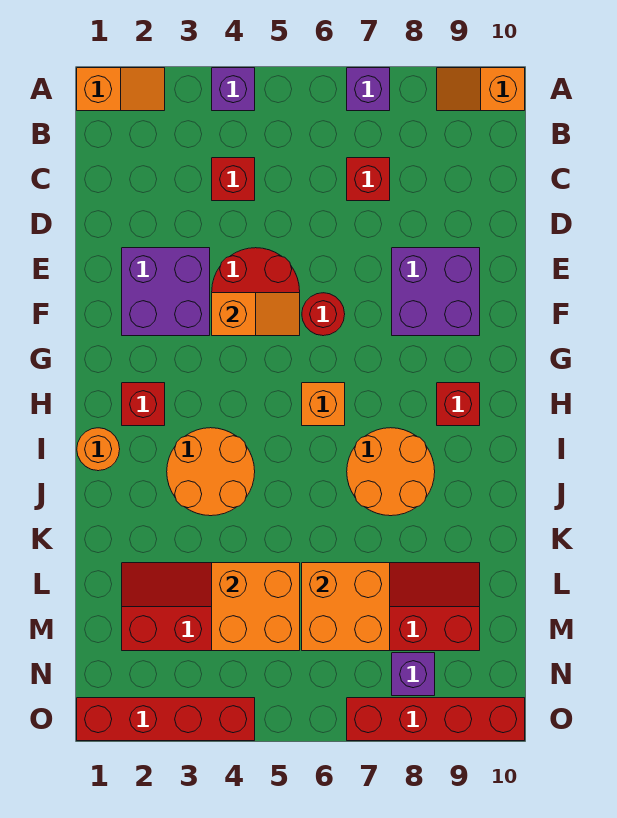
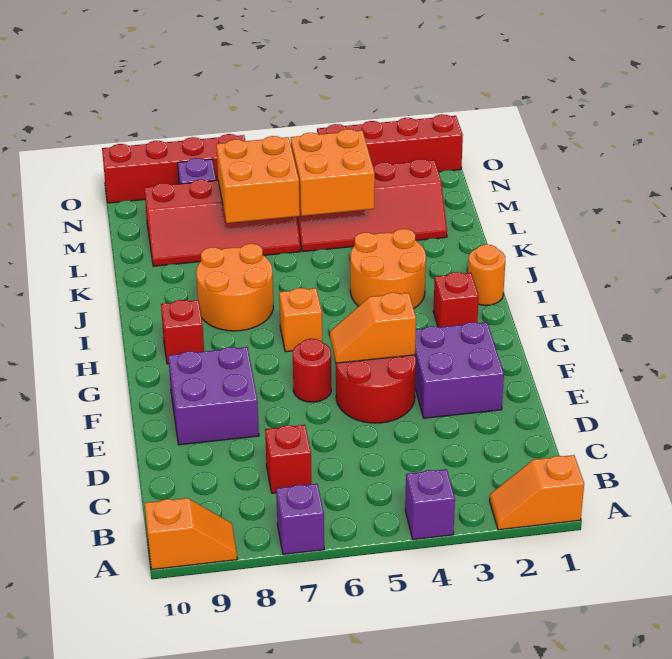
red 1x1 brick [212,158,255,201] -> none

